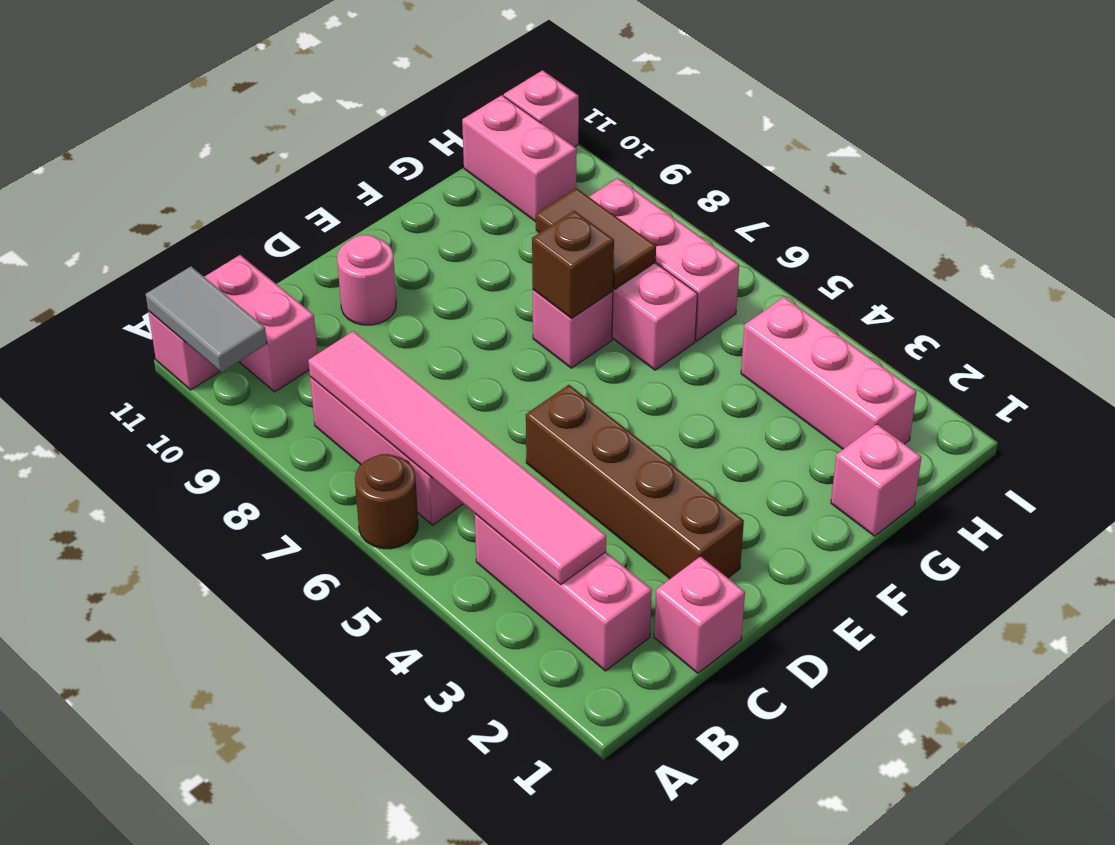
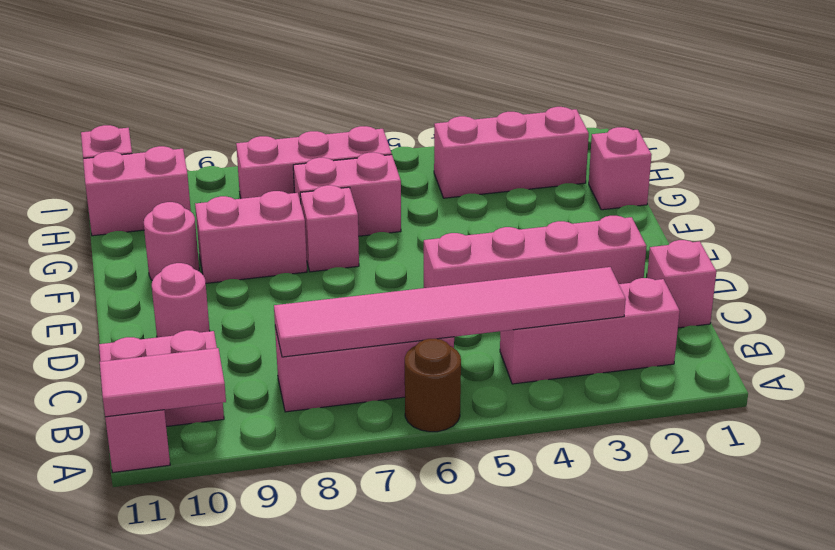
grey 1x2 tile [146,266,267,372] -> pink 1x2 tile [100,348,226,417]
brown 1x4 brick [526,385,744,579] -> pink 1x4 brick [424,216,646,288]
brown 1x1 brick [532,211,614,318] -> none
none -> pink 1x2 brick [195,191,307,283]
none -> pink 1x1 round brick [144,202,199,280]
brown 1x2 tile [536,188,656,289] -> none

